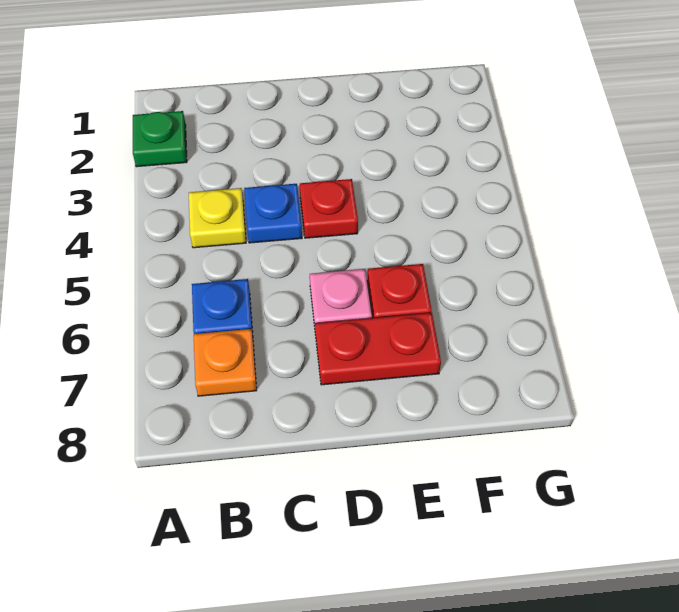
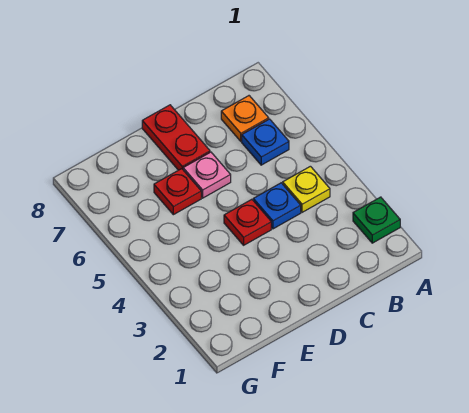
red 1x2 plate [315,313,441,385] -> red 1x2 plate turned to [142,105,210,170]

